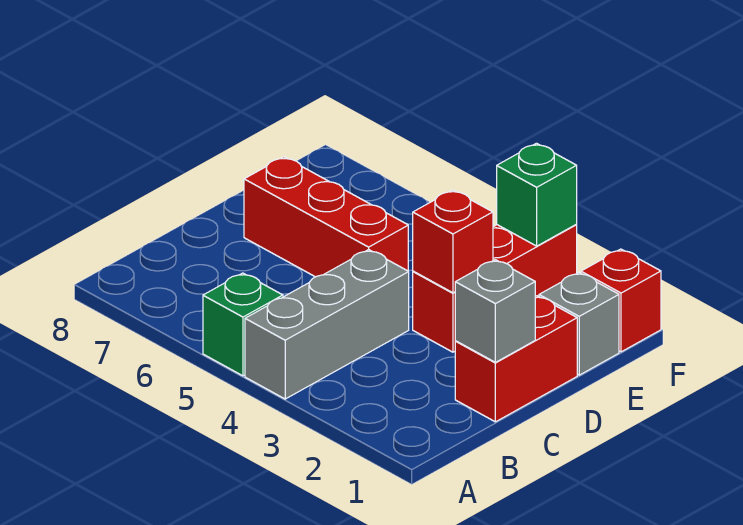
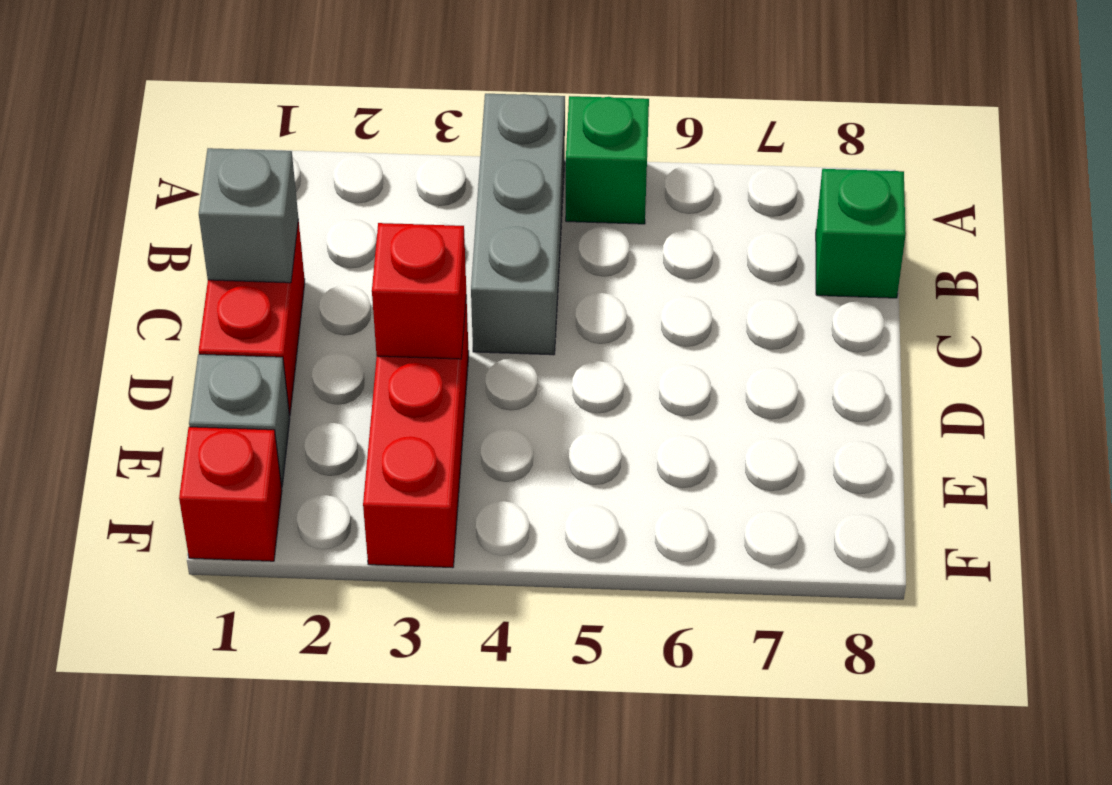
red 1x3 brick [244,157,408,277] -> none
green 1x1 brick [497,143,577,246] -> green 1x1 brick moved to [816,169,906,298]

